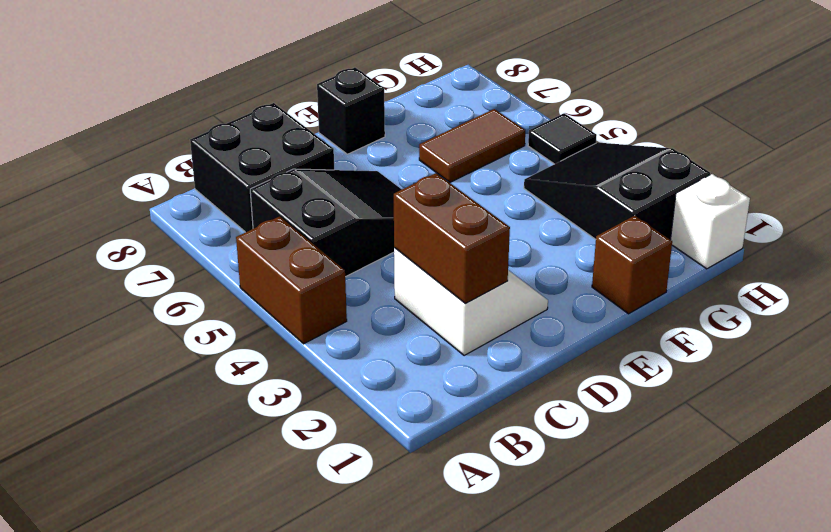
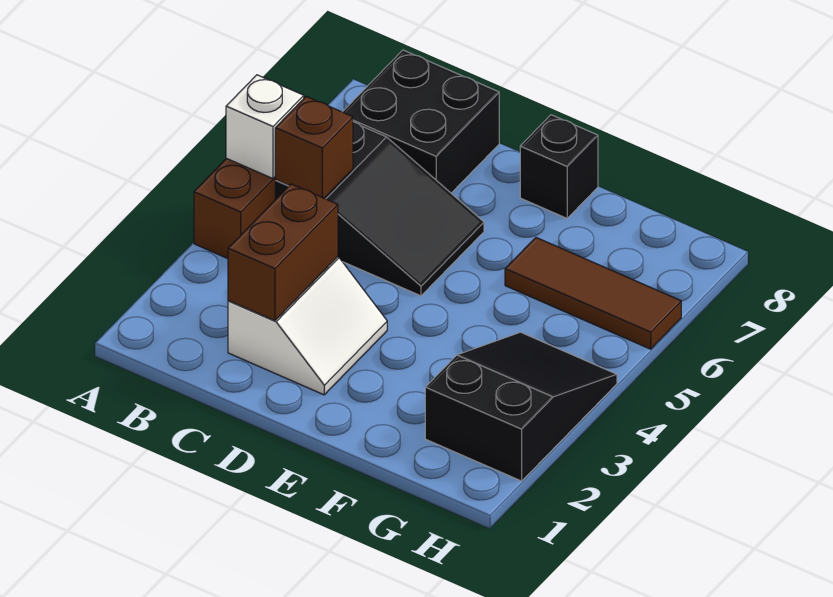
brown 1x1 brick [592,216,672,314] -> brown 1x1 brick moved to [275,96,353,198]
brown 1x2 tile [419,109,525,182] -> brown 1x3 tile [505,238,681,349]
white 1x1 brick [671,174,750,269] -> white 1x1 brick moved to [226,75,304,179]
black 1x1 tile [528,113,597,164] -> none

